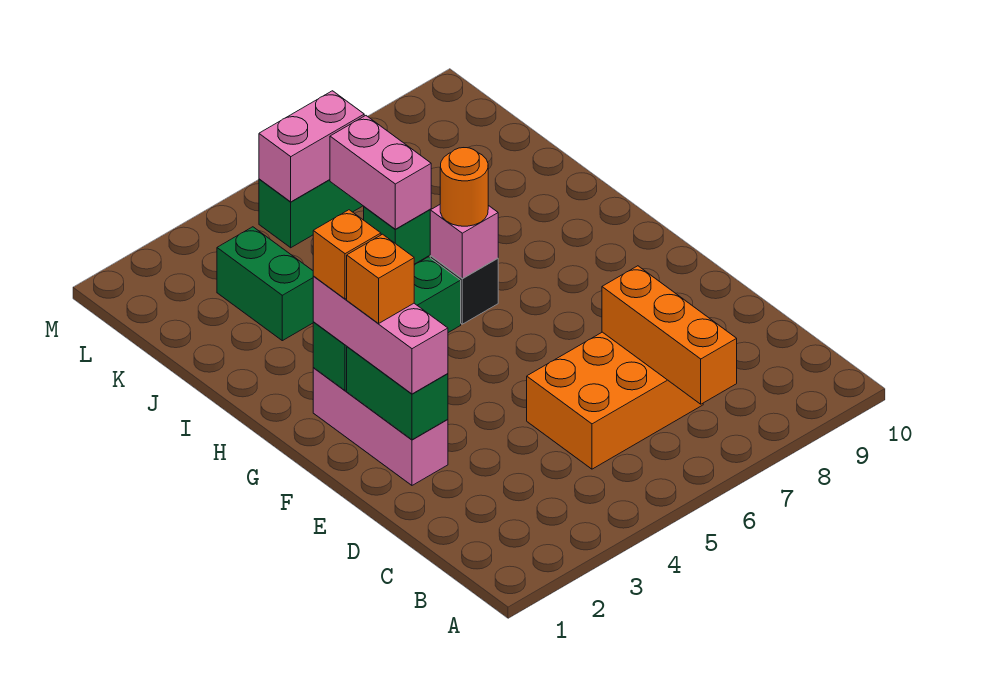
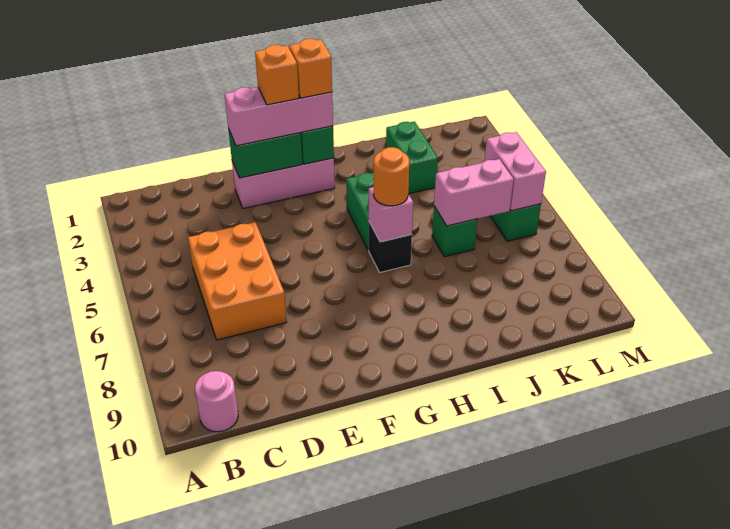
orange 1x3 brick [602,266,737,404] -> none
none -> pink 1x1 round brick [195,371,238,432]
green 1x2 brick [217,227,313,341] -> green 1x2 brick turned to [386,122,438,194]

